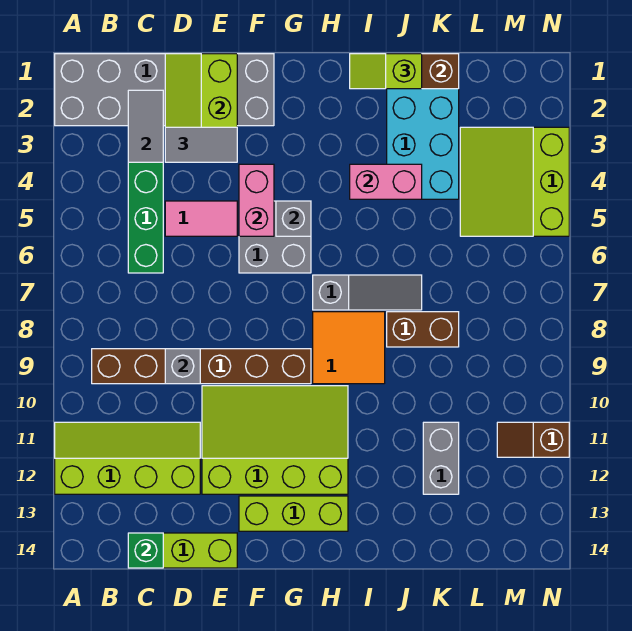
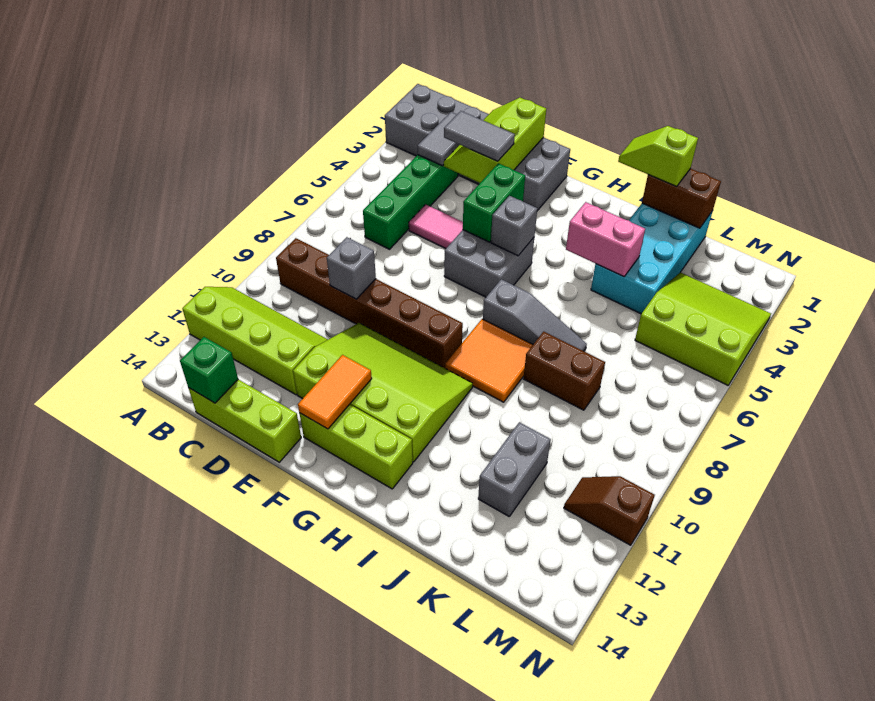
pink 1x2 brick [239,164,274,236] -> green 1x2 brick [463,163,525,242]
none -> orange 1x2 tile [298,355,372,429]
lime 3x3 slope [460,127,569,236] -> lime 3x3 slope turned to [635,272,771,385]

